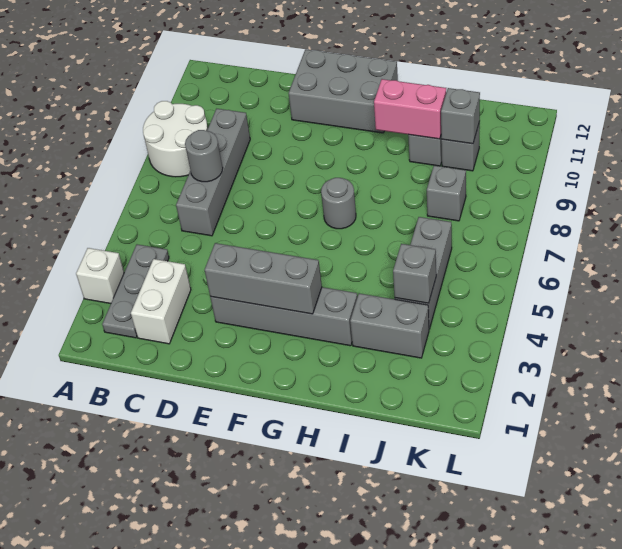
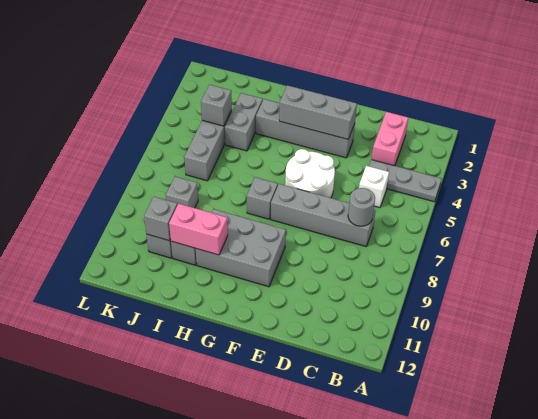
white 1x1 brick [76,248,124,304] -> white 1x1 brick moved to [359,166,389,208]
white 2x2 round brick [143,101,208,177] -> white 2x2 round brick moved to [285,149,335,198]
grey 1x3 plate [102,244,169,338] -> grey 1x3 plate turned to [369,160,441,202]
white 1x2 brick [131,259,191,344] -> pink 1x2 brick [372,112,408,166]
grey 1x4 brick [176,109,250,236] -> grey 1x4 brick turned to [271,184,375,247]
grey 2x3 brick [288,49,398,133] -> grey 2x3 brick moved to [196,209,286,287]
grey 1x1 round brick [321,178,356,229] -> grey 1x1 brick [247,177,278,219]
grey 1x2 brick [350,293,429,358] -> grey 1x2 brick turned to [225,93,263,151]

